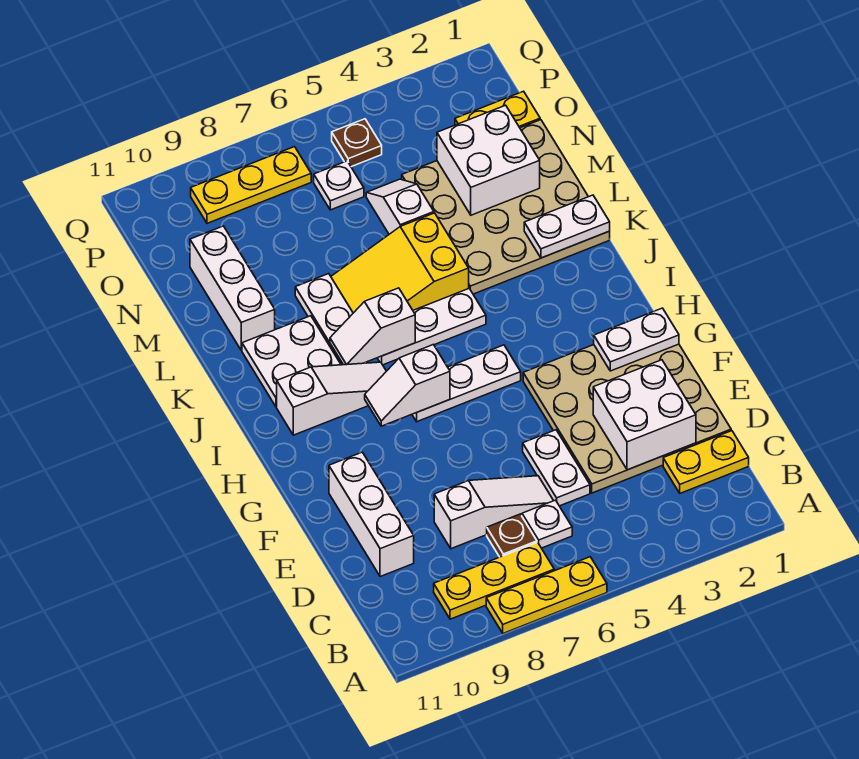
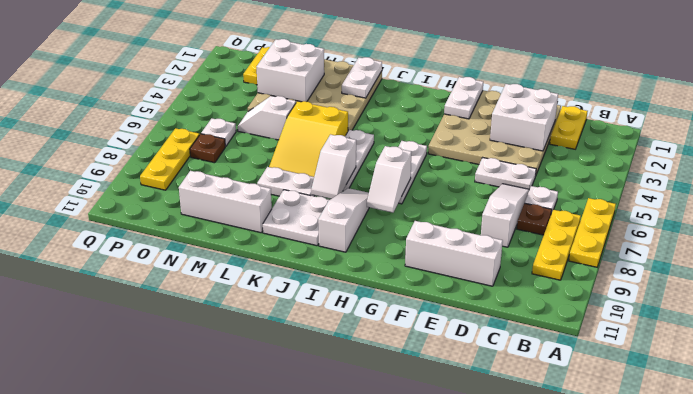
brown 1x1 plate [332,119,382,167] -> brown 1x1 plate moved to [190,134,225,163]

